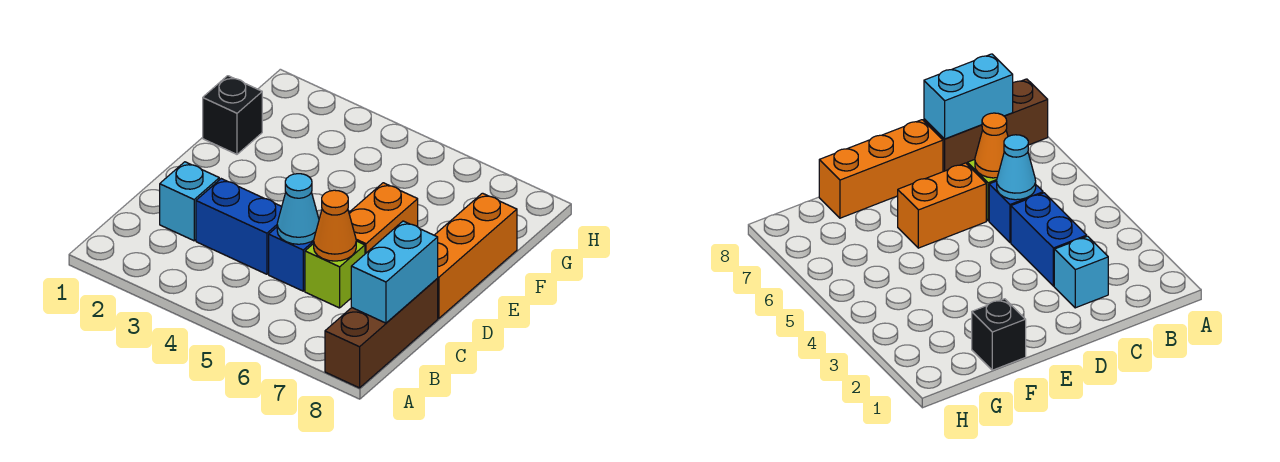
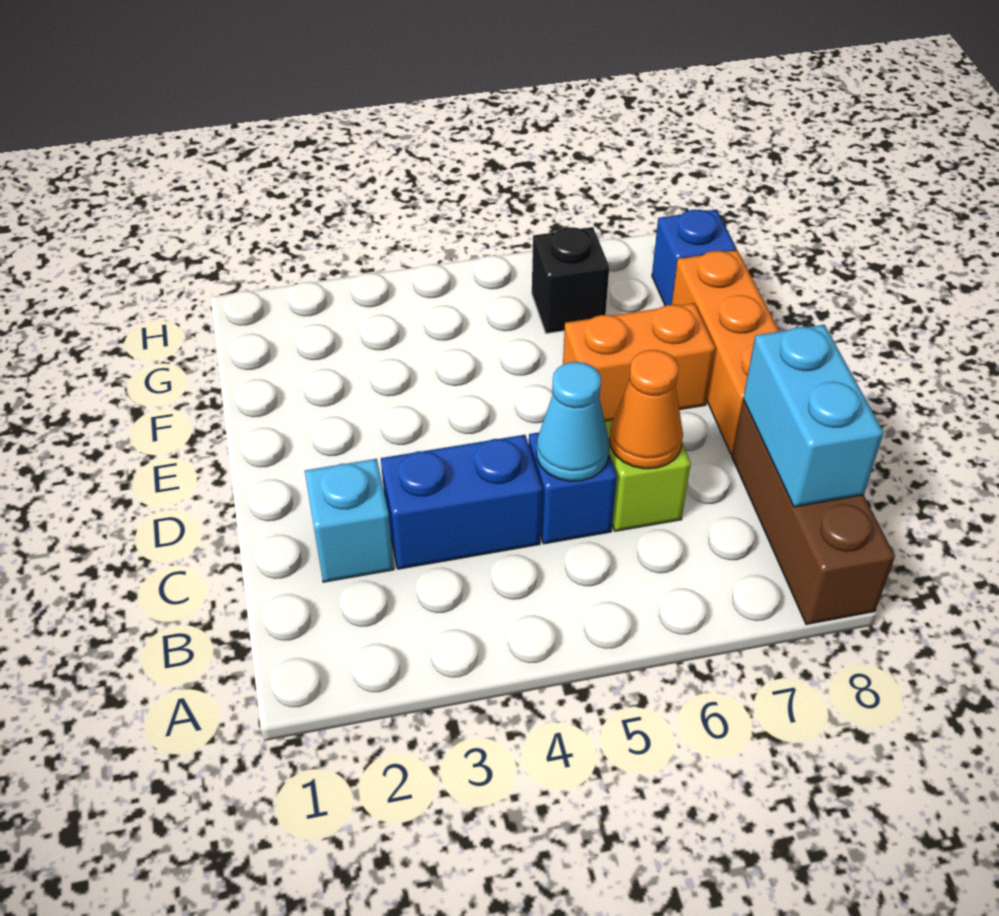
orange 1x2 brick [349,183,418,254] -> orange 1x2 brick turned to [563,303,715,422]
black 1x1 brick [203,76,262,154] -> black 1x1 brick moved to [532,227,609,334]
none -> blue 1x1 brick [652,210,736,306]

